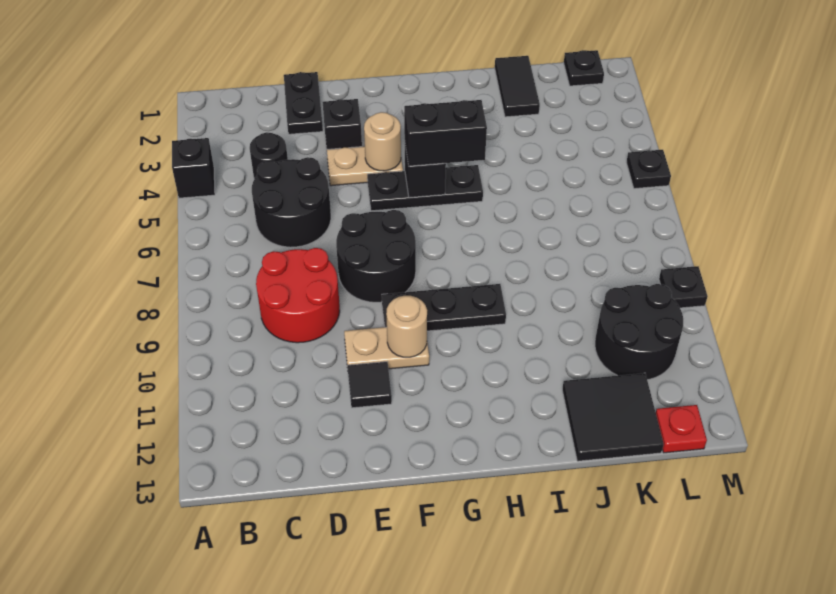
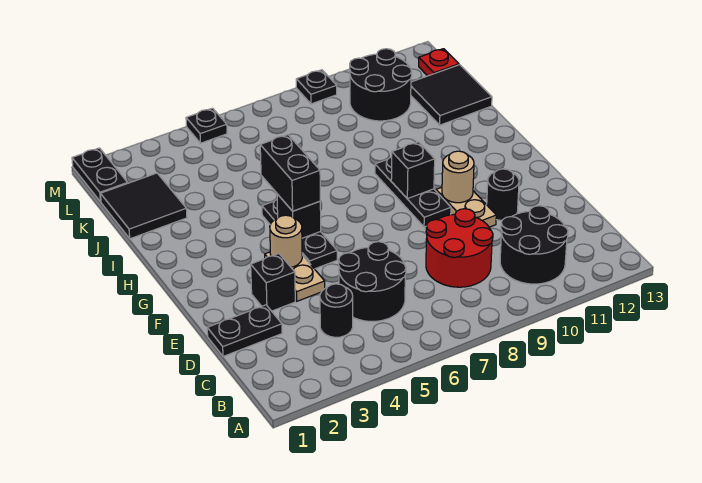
black 1x1 brick [172,138,215,198] -> black 1x1 brick moved to [391,142,435,199]
black 2x2 round brick [336,210,416,302] -> black 2x2 round brick moved to [500,206,568,284]
black 1x1 tile [347,362,392,408] -> black 1x1 round brick [487,169,519,220]
black 1x2 tile [495,56,540,117] -> black 2x2 tile [101,173,187,239]
black 1x1 plate [564,50,604,86] -> black 1x2 plate [72,148,128,202]

